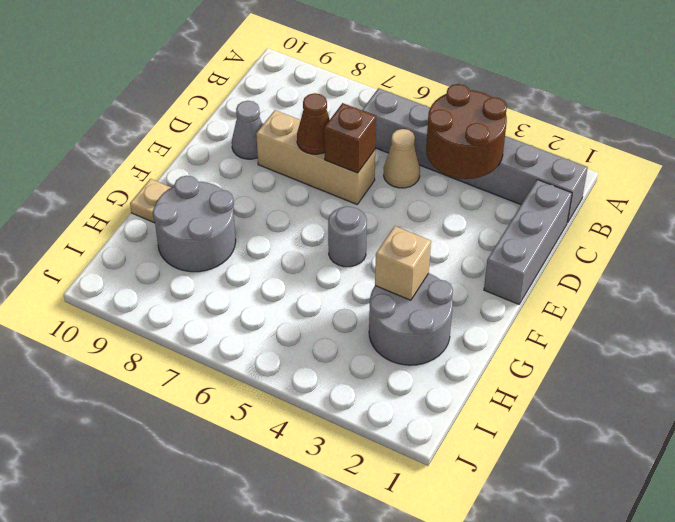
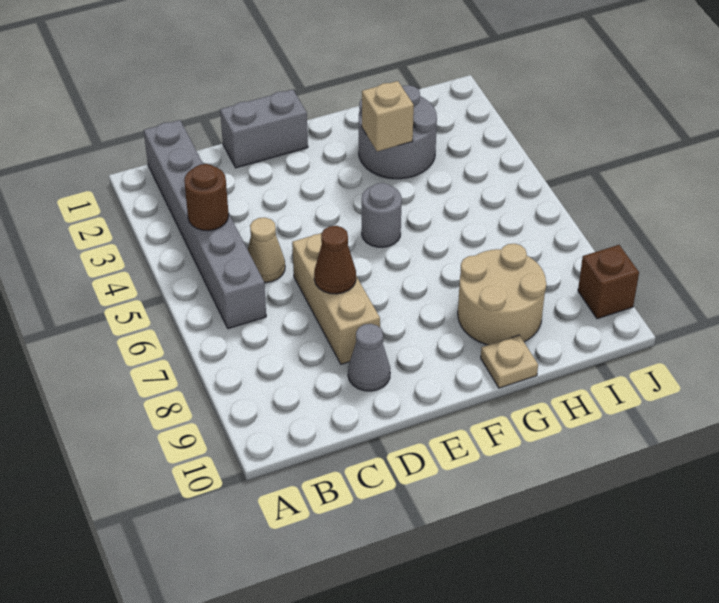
brown 2x2 round brick [426,84,507,179] -> brown 1x1 round brick [184,164,229,231]
grey 1x3 brick [484,180,572,304] -> grey 1x2 brick [220,89,308,168]
brown 1x1 brick [324,103,376,173] -> brown 1x1 brick moved to [578,245,639,319]
grey 2x2 round brick [153,176,236,272] -> tan 2x2 round brick [458,244,546,345]

